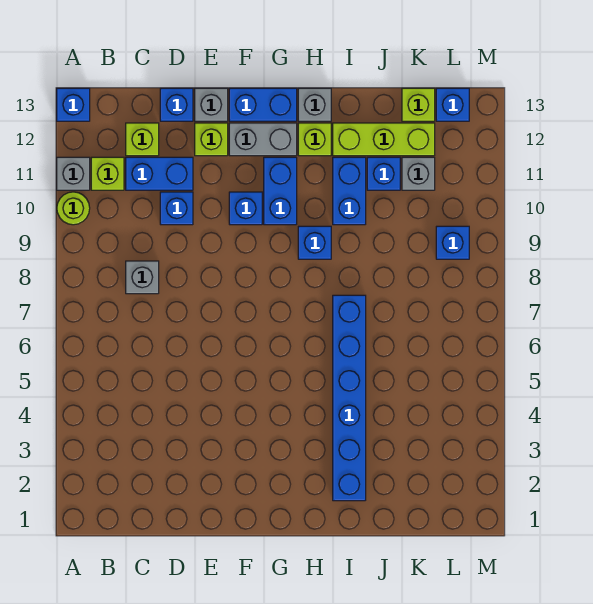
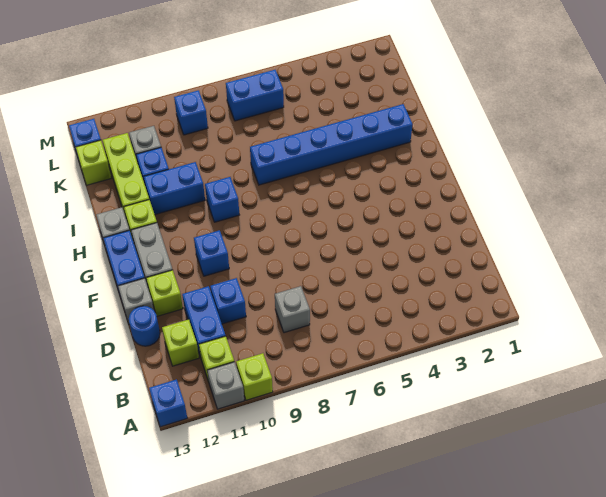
lime 1x1 round brick [57,192,90,225] -> lime 1x1 brick [236,353,273,400]
blue 1x1 brick [160,88,193,121] -> blue 1x1 round brick [129,306,160,346]
blue 1x2 brick [264,157,297,225] -> blue 1x2 brick moved to [226,70,284,121]

